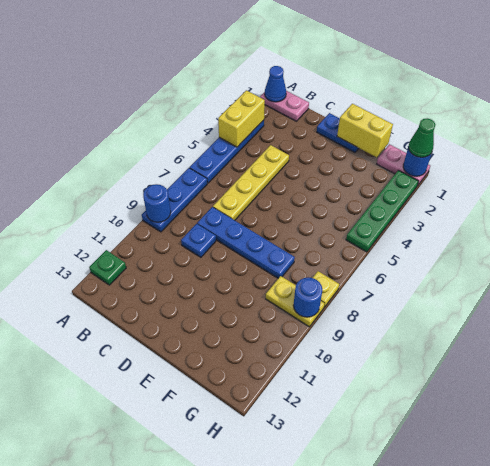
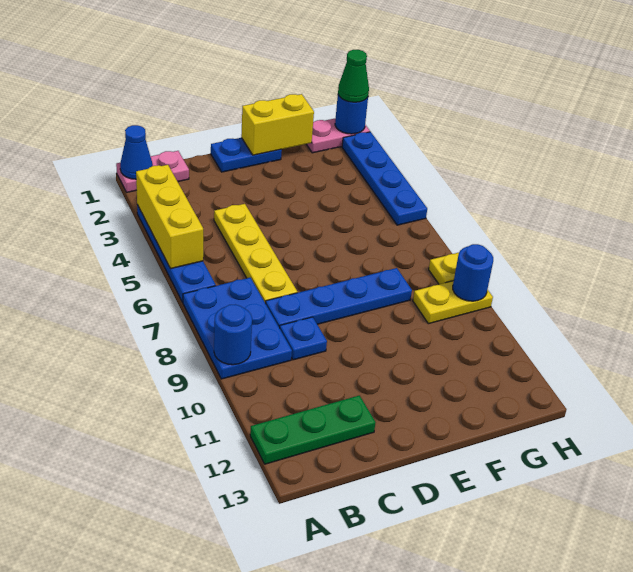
yellow 1x2 brick [218,90,265,147] -> yellow 1x3 brick [136,165,203,269]
blue 1x3 plate [142,168,207,232] -> blue 2x3 plate [183,278,292,379]
green 1x1 plate [89,250,126,285] -> green 1x3 plate [250,395,376,464]
green 1x4 plate [346,170,418,252] -> blue 1x4 plate [342,132,427,225]

